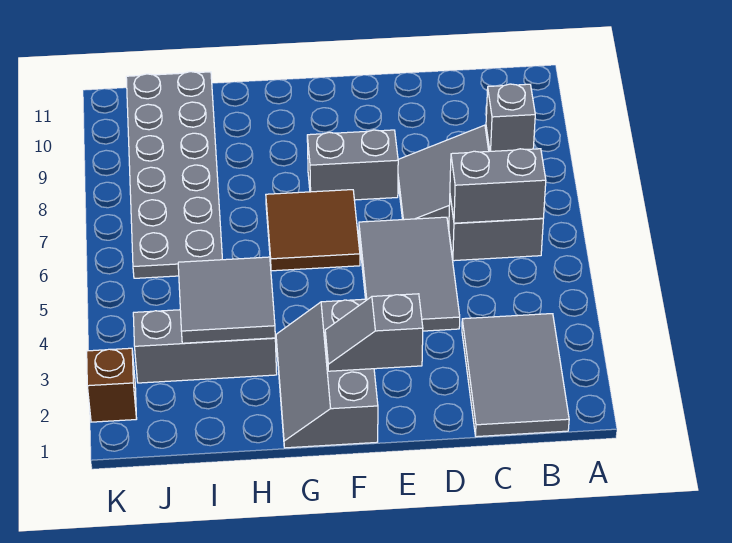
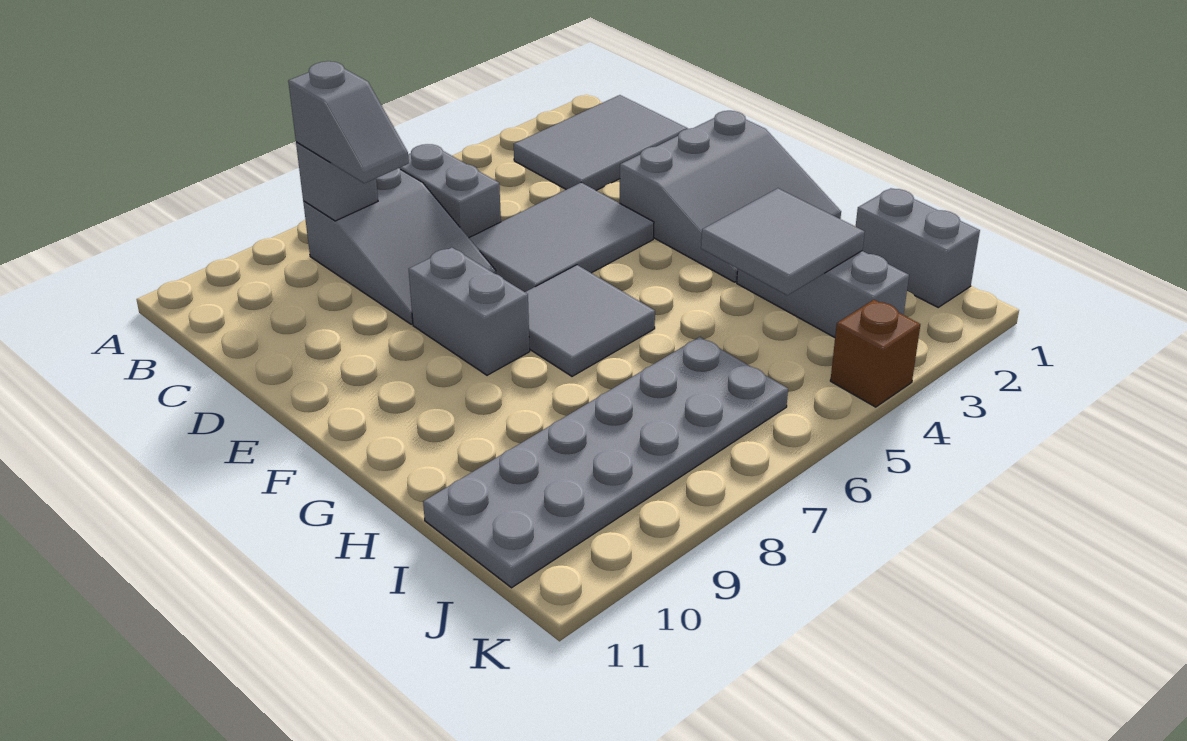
grey 1x2 brick [450,149,546,223] -> grey 1x2 brick moved to [856,188,980,307]
grey 1x2 slope [325,294,423,371] -> grey 1x2 slope moved to [288,61,409,183]
grey 2x3 slope [276,299,378,448] -> grey 3x3 slope [620,111,841,282]
brown 2x2 tile [266,190,360,271] -> grey 2x2 tile [525,265,655,376]
brown 1x1 brick [87,348,137,422] -> brown 1x1 brick moved to [830,300,920,407]

